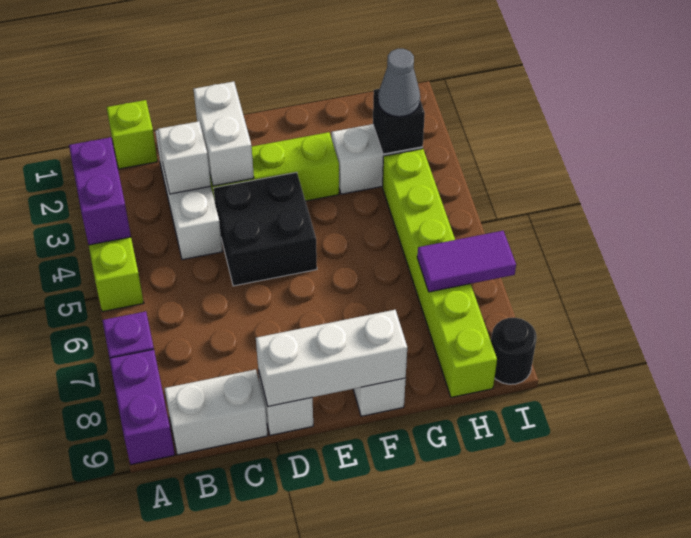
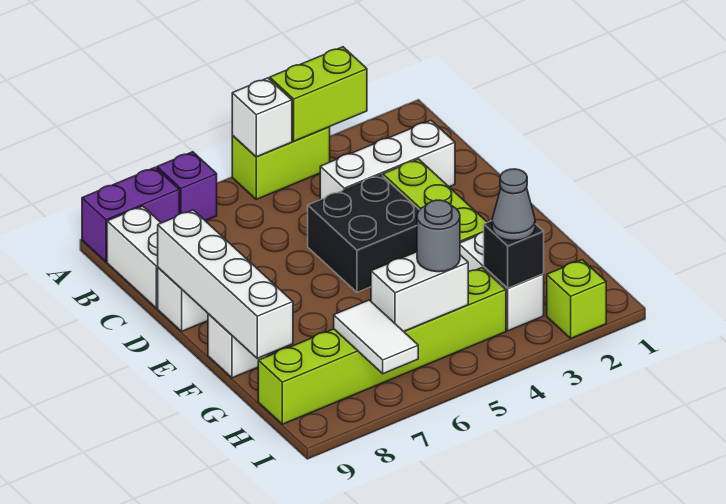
purple 1x2 brick [69,137,131,245] -> lime 1x2 brick [270,47,367,141]
lime 1x1 brick [107,100,158,169] -> lime 1x1 brick moved to [547,260,606,338]
white 1x1 brick [158,121,211,194] -> white 1x1 brick moved to [232,78,292,157]
white 1x2 brick [194,82,254,186] -> white 1x2 brick moved to [371,252,468,331]
white 1x3 brick [256,310,407,406] -> white 1x4 brick [158,210,293,358]
none -> grey 1x1 round brick [417,200,460,272]
purple 1x2 tile [417,231,516,292] -> white 1x2 tile [334,300,418,374]
black 1x1 round brick [491,318,537,384] -> none

